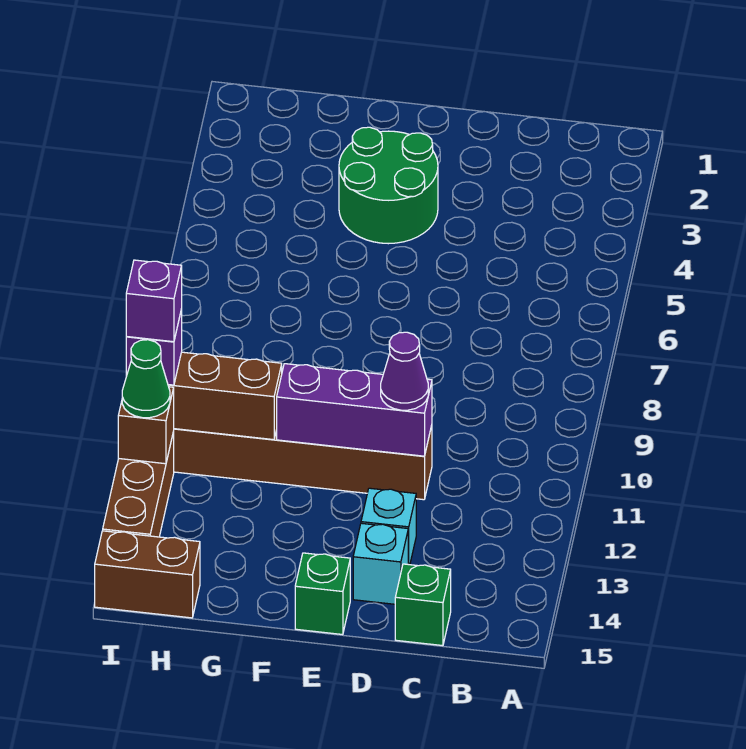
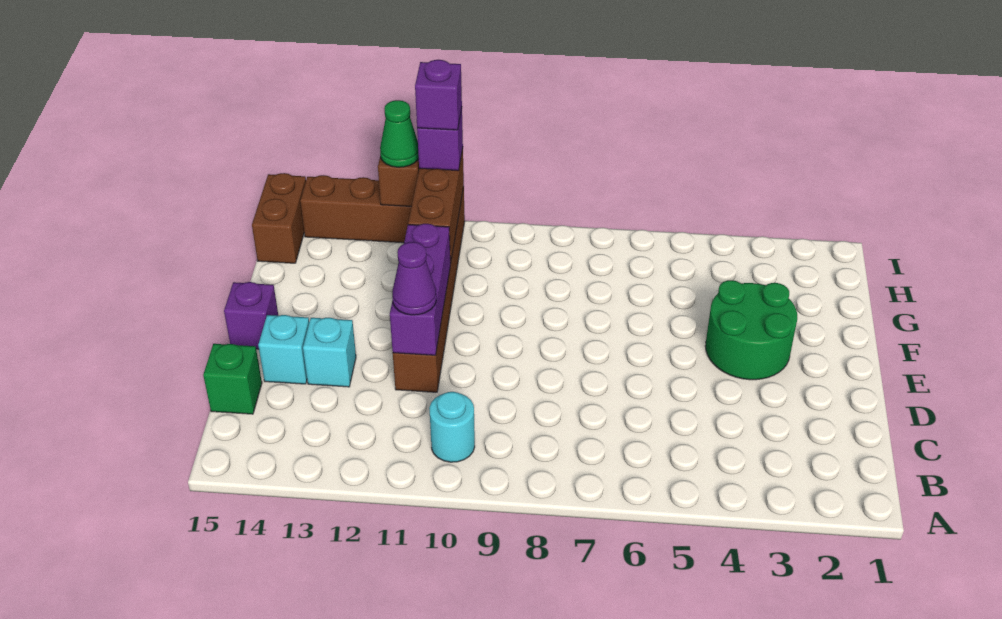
none -> cyan 1x1 round brick [429,392,475,462]
green 1x1 brick [295,553,350,635] -> purple 1x1 brick [224,282,278,349]

